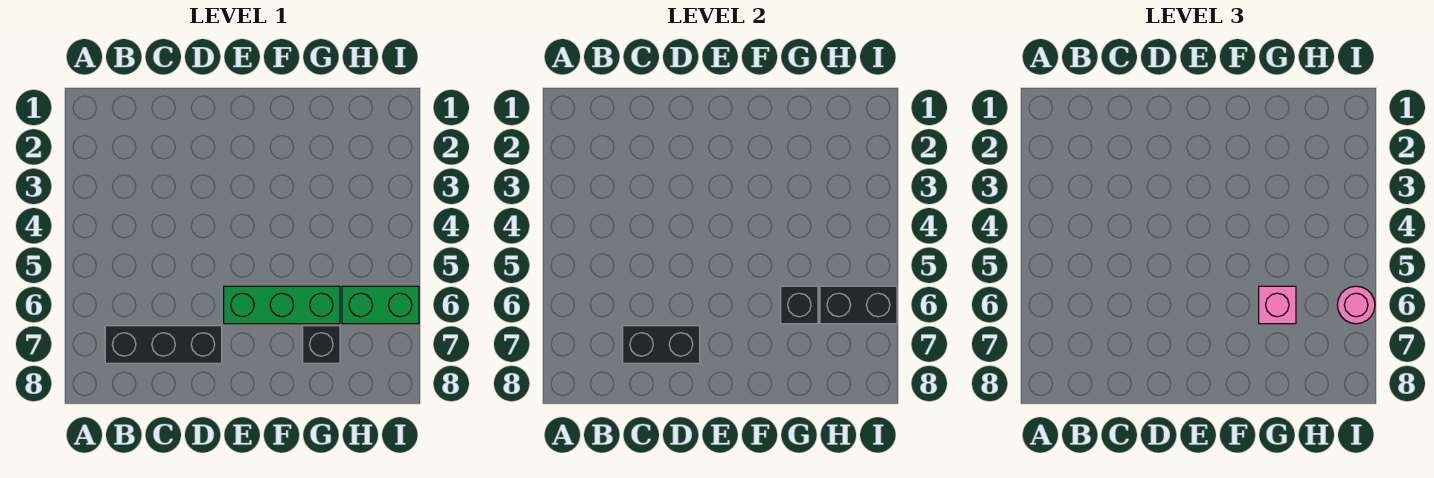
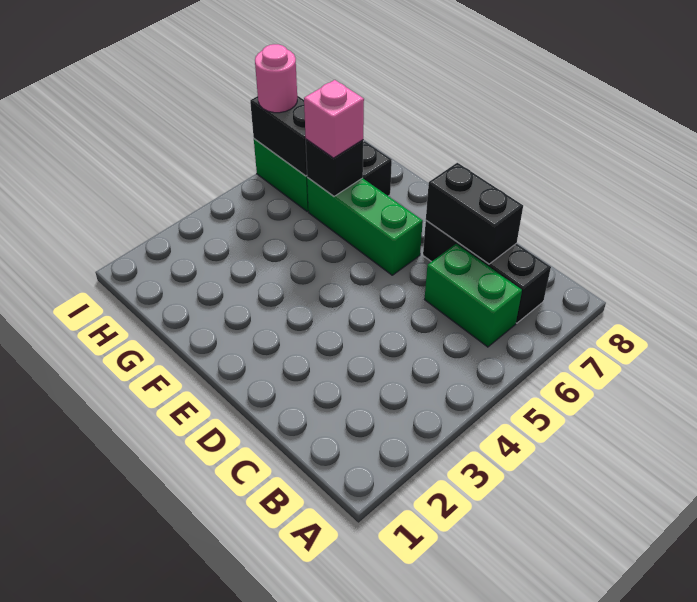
none -> green 1x2 brick [424,244,522,347]

